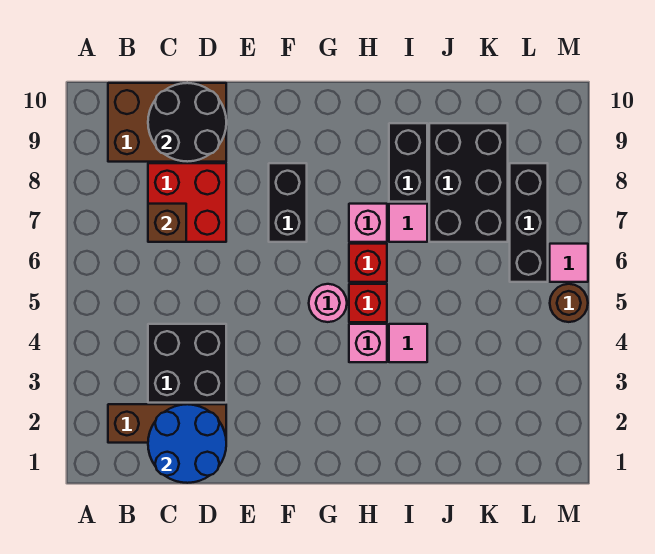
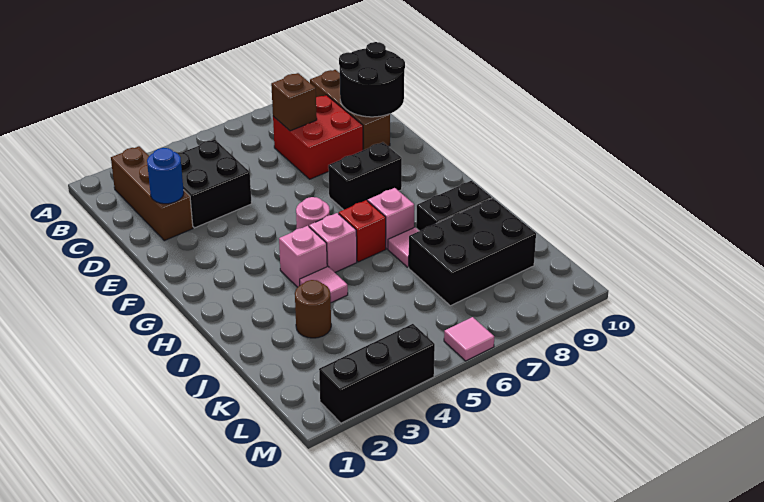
brown 2x3 brick [108,83,226,162] -> brown 1x3 brick [310,70,390,150]
blue 2x2 round brick [148,404,226,483] -> blue 1x1 round brick [147,148,184,204]
red 1x1 brick [349,284,387,322] -> pink 1x1 brick [309,213,357,272]
black 1x3 brick [510,163,548,282] -> black 1x3 brick moved to [319,324,435,423]
brown 1x1 round brick [550,284,588,322] -> brown 1x1 round brick moved to [295,280,331,338]

